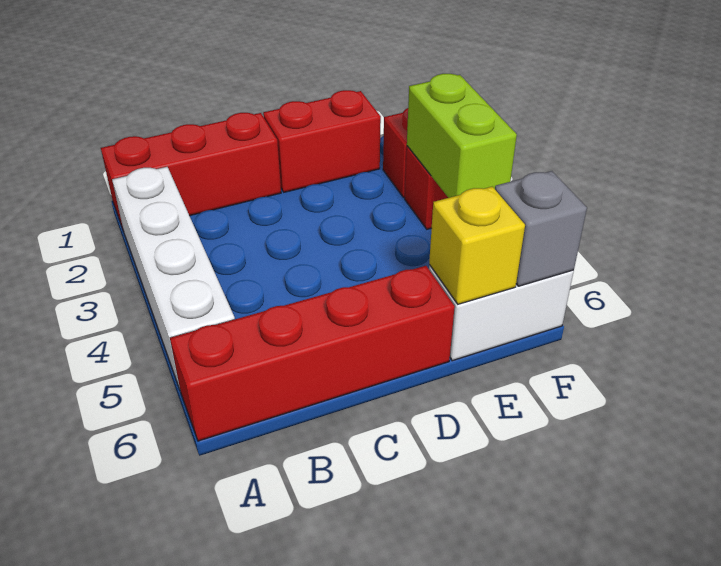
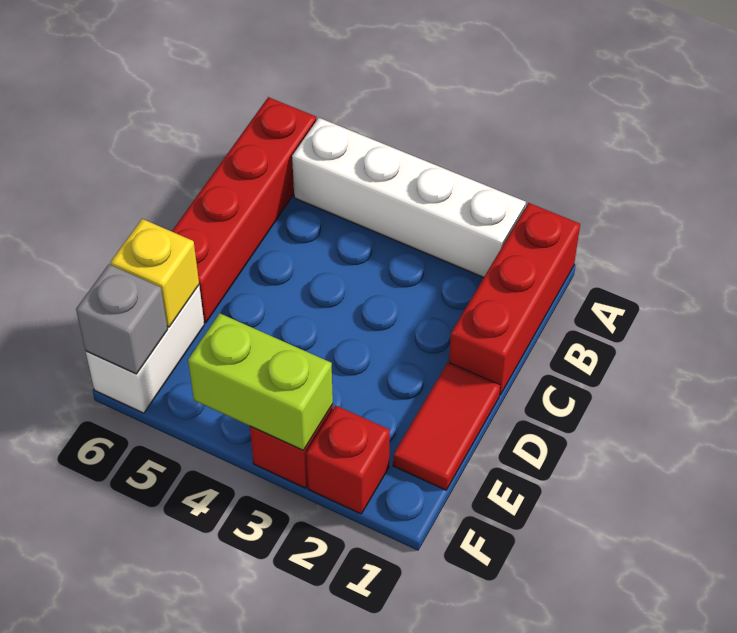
red 1x2 brick [263,90,381,192] -> red 1x2 tile [393,362,500,490]

